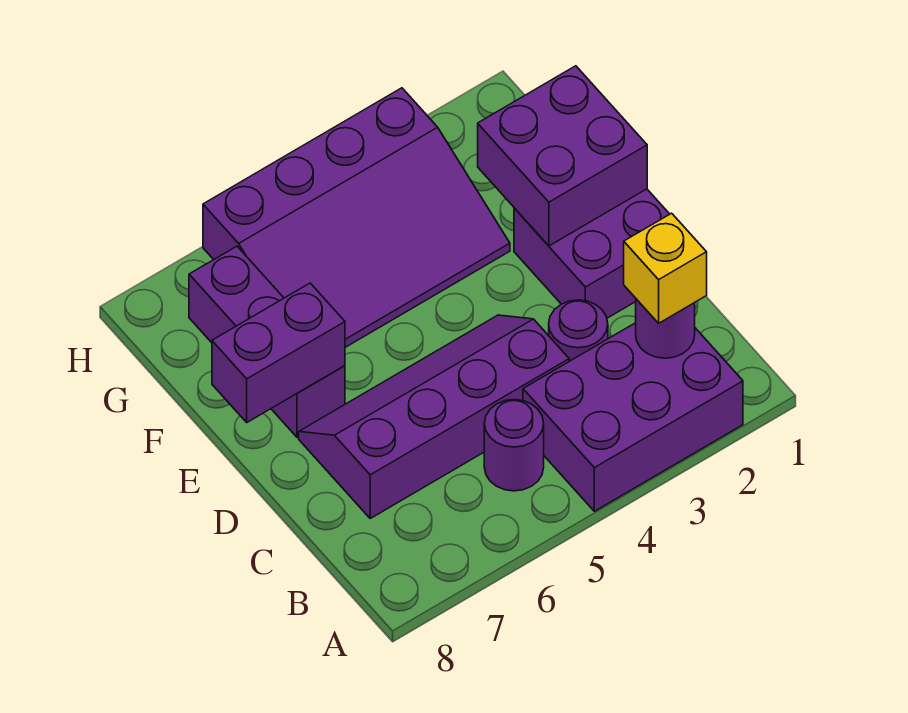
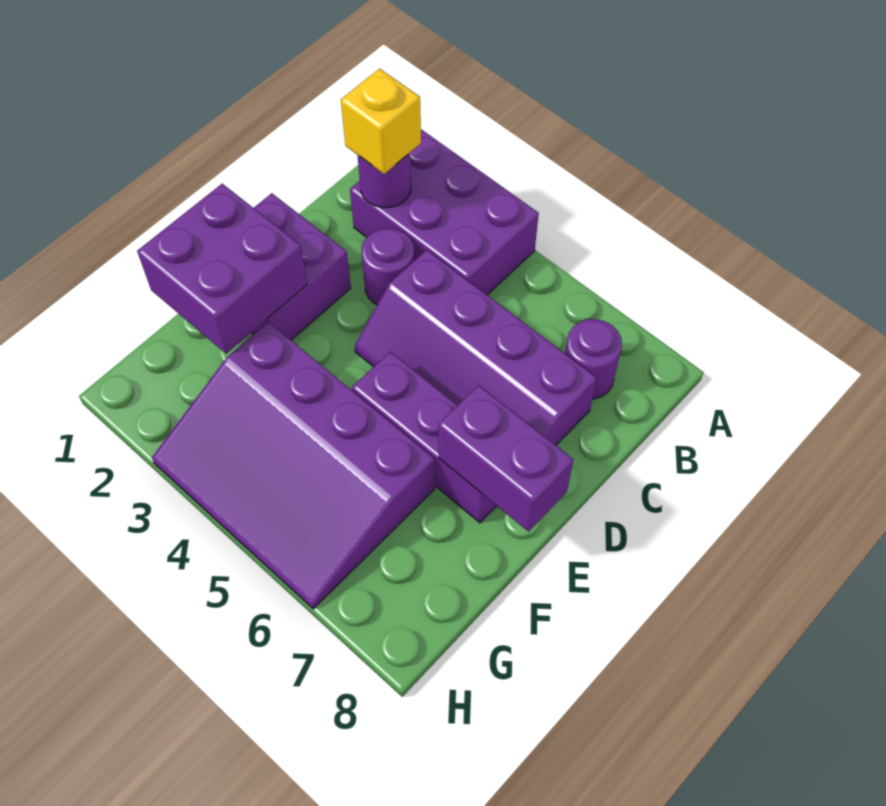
purple 1x1 round brick [484,400,544,491] -> purple 1x1 round brick moved to [565,319,622,399]
purple 1x3 brick [189,246,345,437] -> purple 1x3 brick turned to [352,352,497,523]
purple 3x4 slope [203,88,510,347] -> purple 3x4 slope turned to [152,322,435,609]

